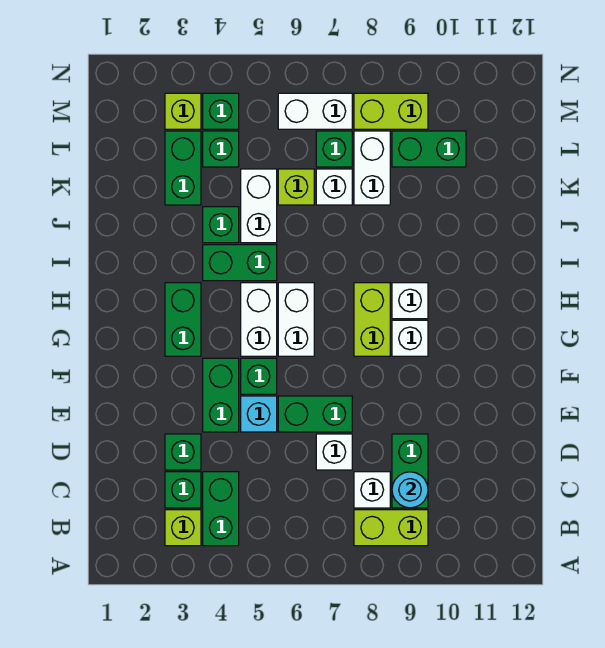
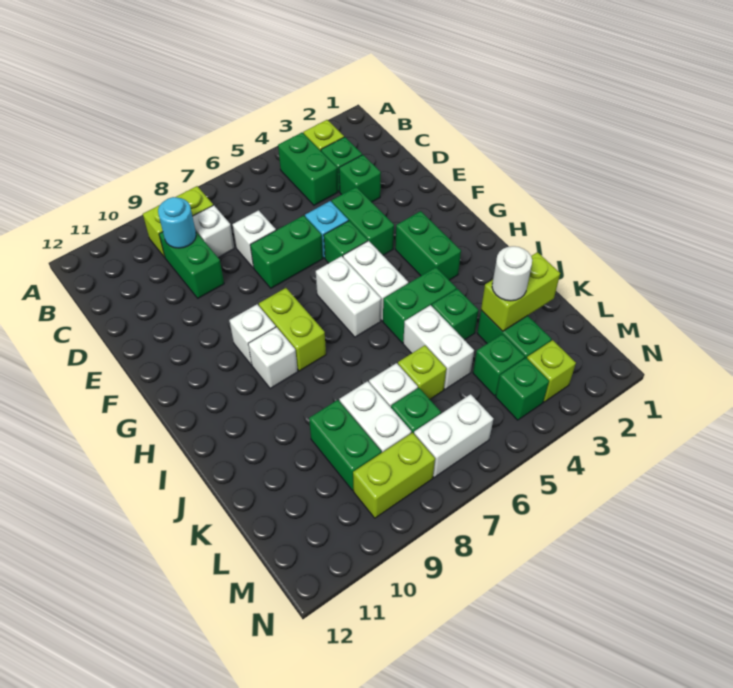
none -> lime 1x2 brick [481,252,560,331]
none -> white 1x1 round brick [492,246,532,301]
green 1x2 brick [392,131,466,167] -> green 1x2 brick turned to [309,400,381,491]

